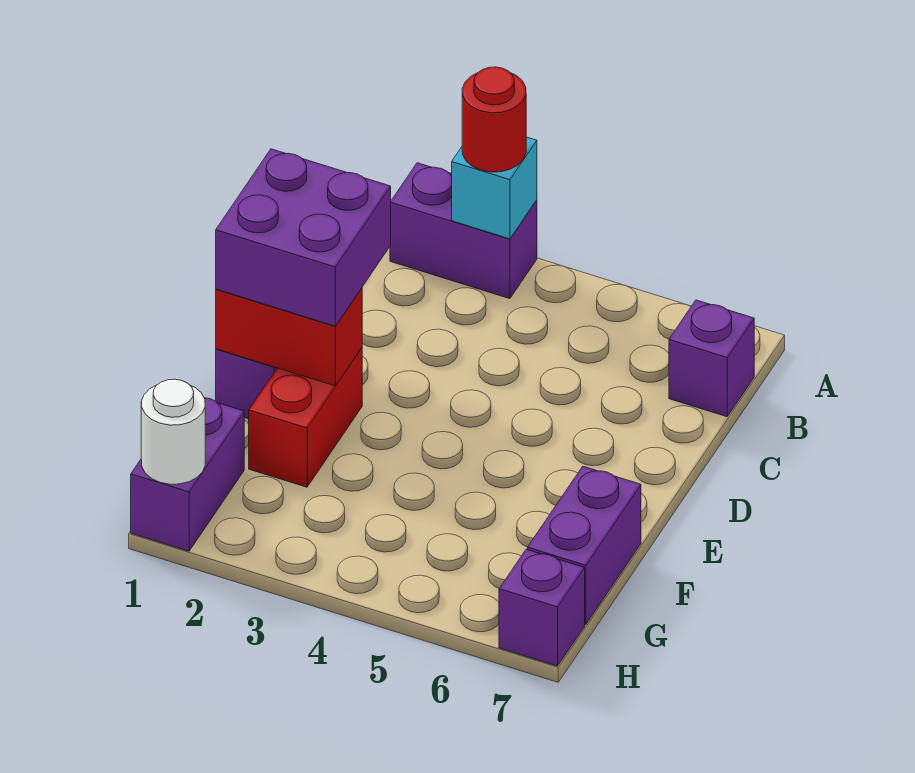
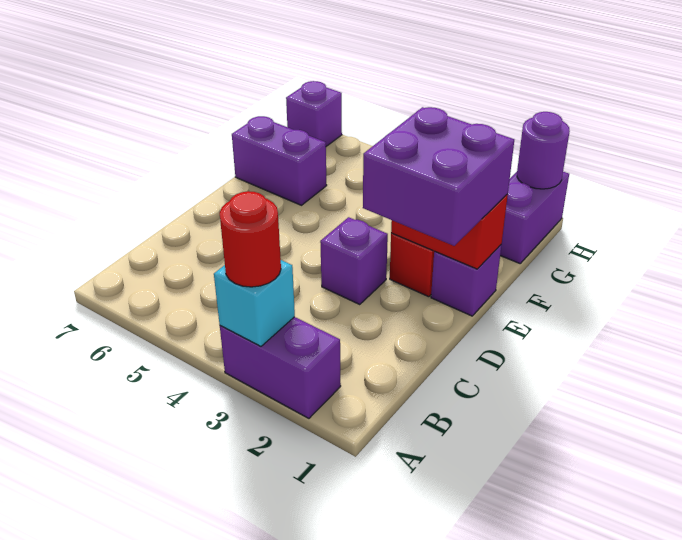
purple 1x1 brick [669,300,754,417] -> purple 1x1 brick moved to [320,217,388,305]
purple 1x2 brick [527,466,641,625] -> purple 1x2 brick turned to [232,116,327,205]
white 1x1 round brick [141,379,205,484] -> purple 1x1 round brick [517,112,570,189]

